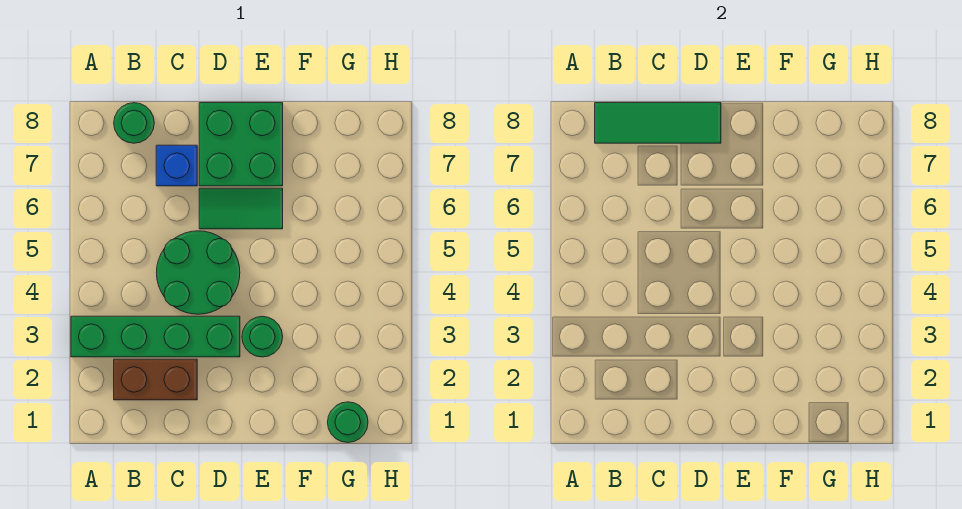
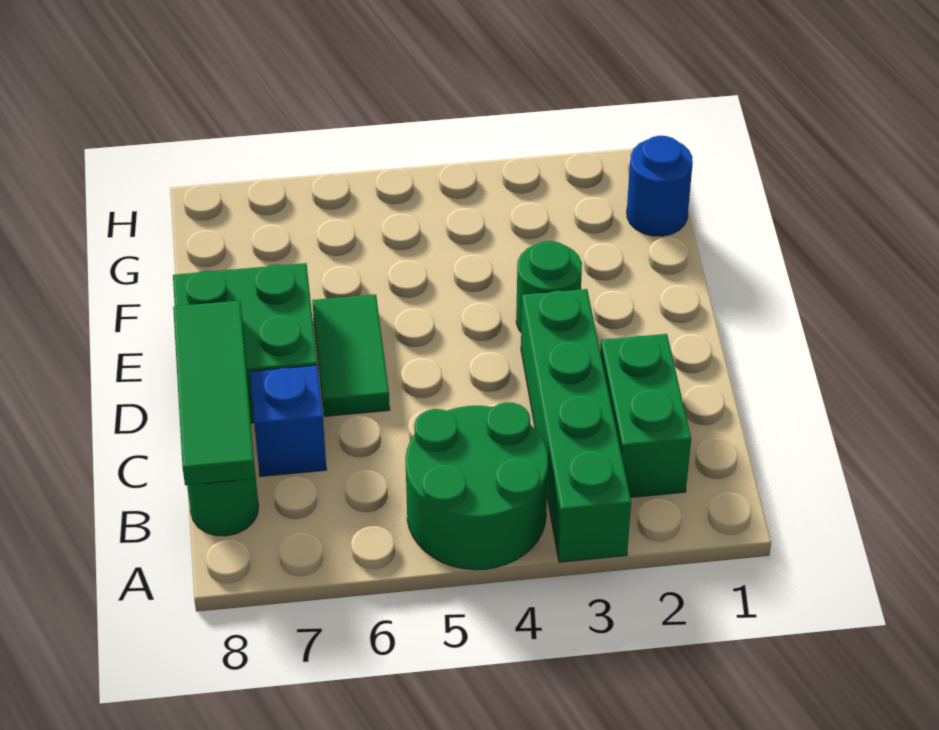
brown 1x2 brick [114,359,197,400] -> green 1x2 brick [600,334,691,497]
green 2x2 round brick [156,231,240,314] -> green 2x2 round brick moved to [405,402,548,570]
green 1x1 round brick [328,402,368,443] -> blue 1x1 round brick [627,136,693,236]

